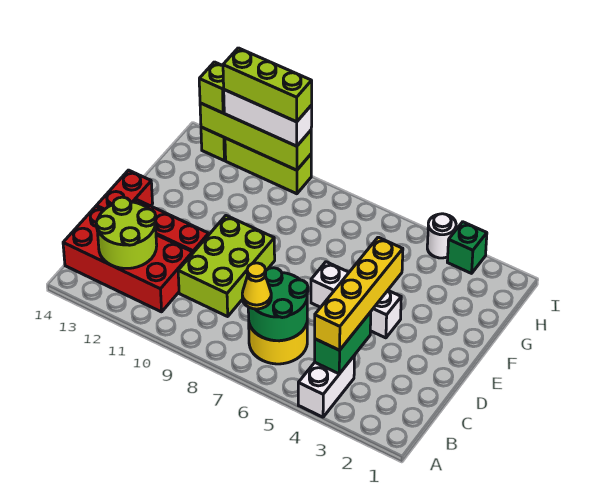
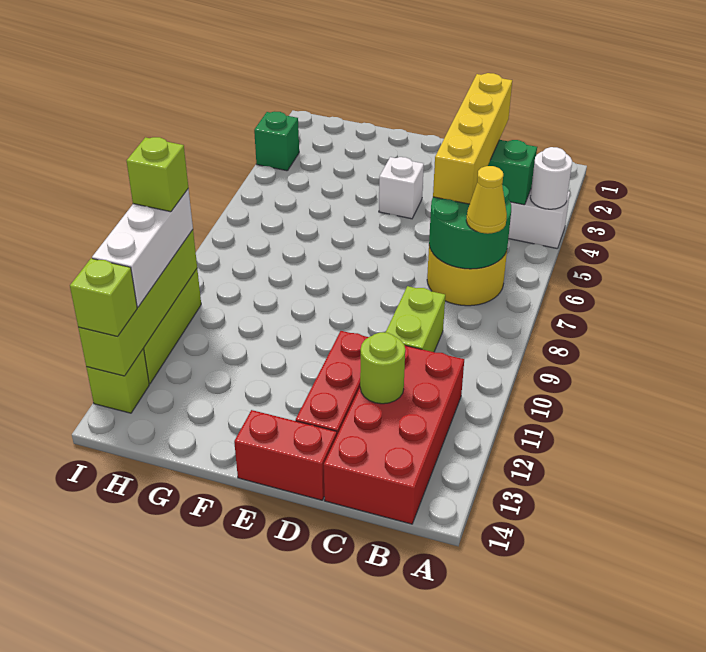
yellow 1x4 brick [315,237,403,350] -> yellow 1x4 brick turned to [433,73,512,204]
lime 2x2 round brick [96,197,157,268] -> lime 1x1 round brick [360,332,405,404]
lime 2x3 brick [178,216,275,316] -> lime 1x2 brick [385,286,445,352]
white 1x3 brick [311,262,401,338] -> white 1x1 brick [379,157,424,219]
white 1x1 round brick [427,214,456,258] -> white 1x1 round brick moved to [530,147,572,209]
lime 1x3 brick [223,48,312,122] -> lime 1x1 brick [127,137,188,212]

